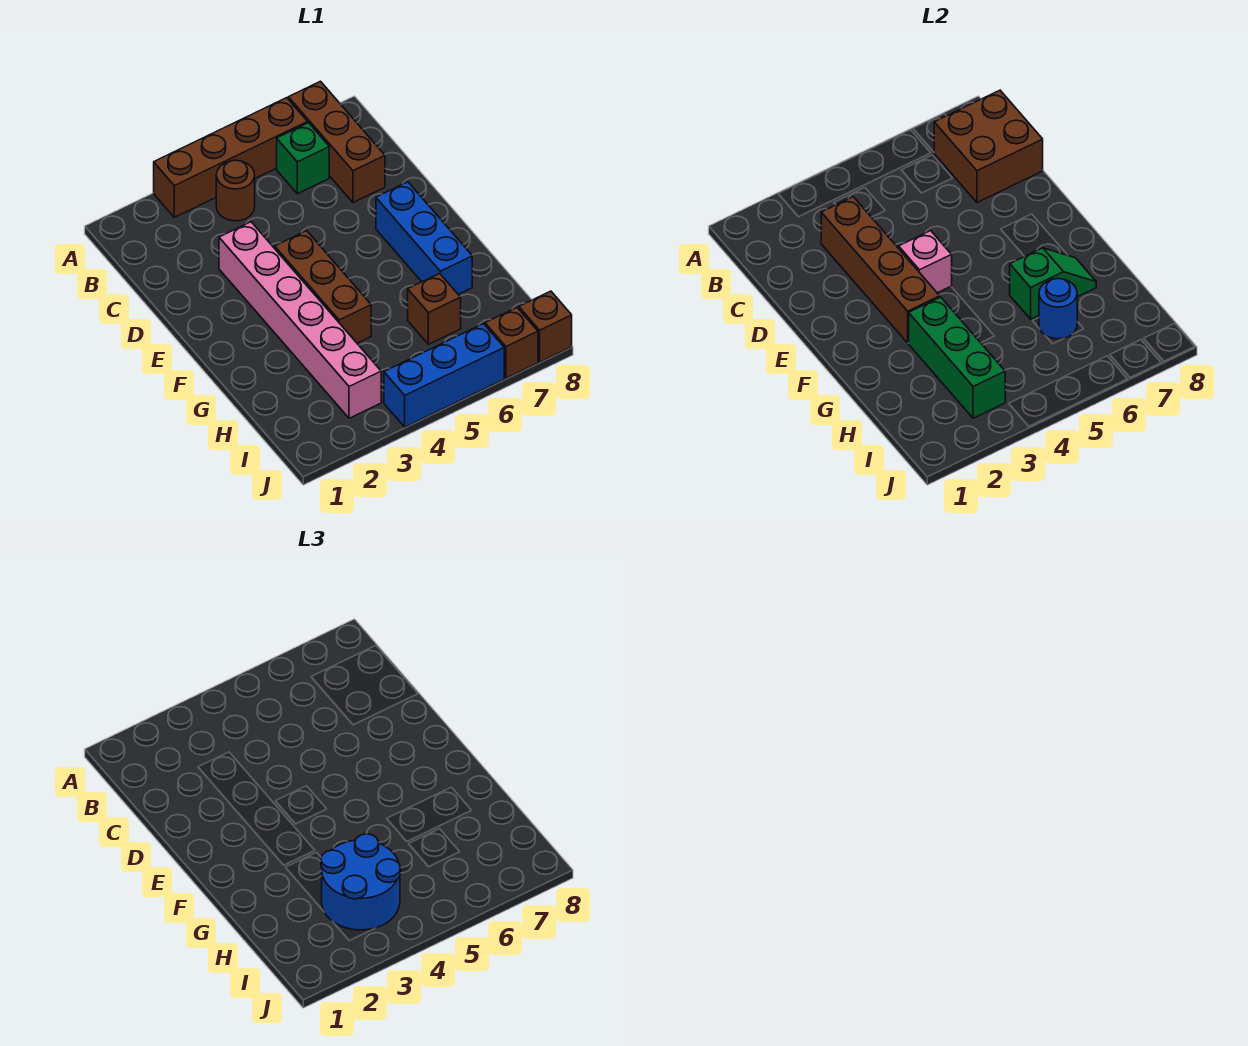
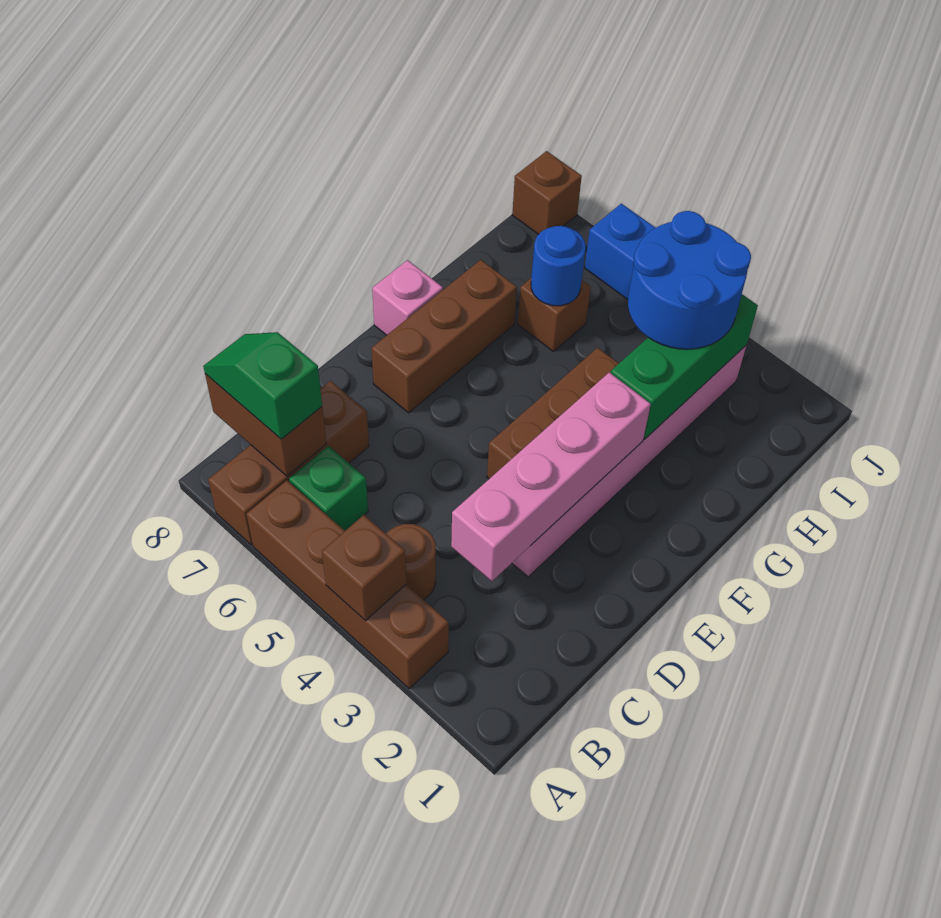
brown 2x2 brick [934,90,1043,202] -> brown 1x2 brick [205,374,326,476]
brown 1x4 brick [821,197,940,343] -> pink 1x4 brick [451,372,651,581]
pink 1x1 brick [899,231,952,293] -> pink 1x1 brick moved to [372,260,443,335]
blue 1x3 brick [376,182,472,294] -> brown 1x3 brick [371,260,517,413]
green 1x2 slope [1010,248,1096,319] -> green 1x2 slope moved to [203,332,322,439]
brown 1x1 brick [485,308,538,378] -> brown 1x1 brick moved to [322,515,406,621]

